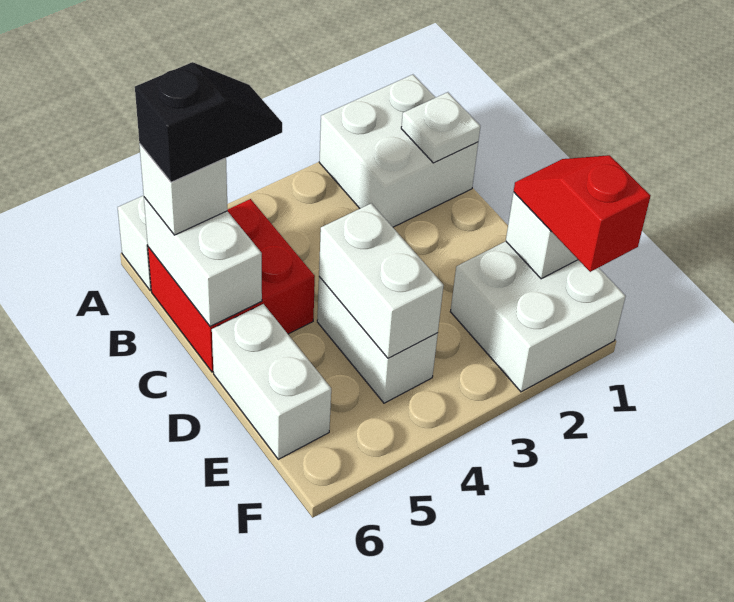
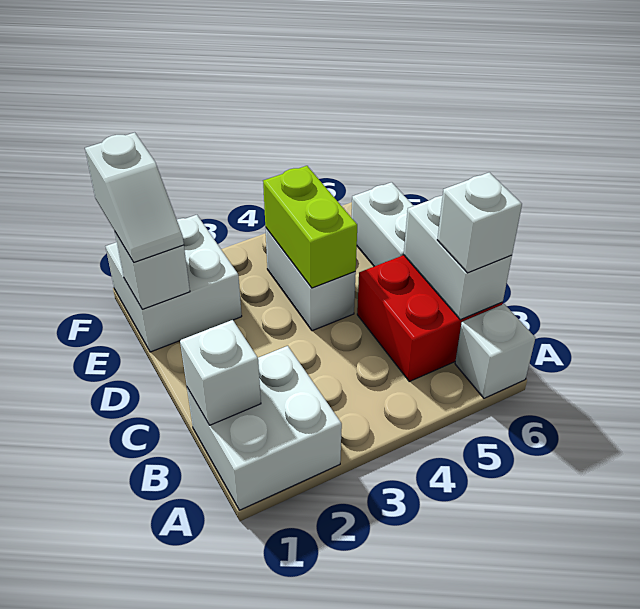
white 1x1 plate [401,92,480,163] -> white 1x1 brick [180,320,261,425]
black 1x2 slope [135,62,282,182] -> none
white 1x2 brick [319,203,444,358] -> lime 1x2 brick [263,166,357,288]
red 1x2 slope [514,155,651,272] -> white 1x2 slope [85,132,184,262]

